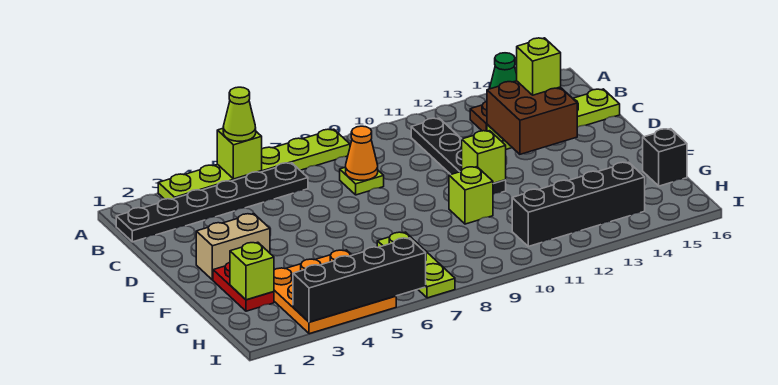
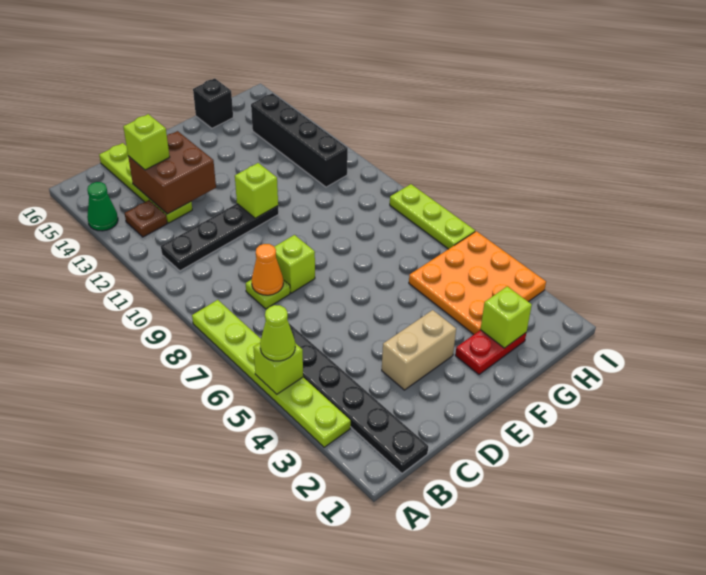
tan 1x2 brick [196,214,270,280] -> tan 1x2 brick turned to [382,310,456,390]
lime 1x1 brick [449,167,493,224] -> lime 1x1 brick moved to [275,235,315,293]
lime 1x3 plate [377,232,455,298] -> lime 1x3 plate turned to [390,184,475,249]
black 1x4 brick [293,238,426,322] -> none

